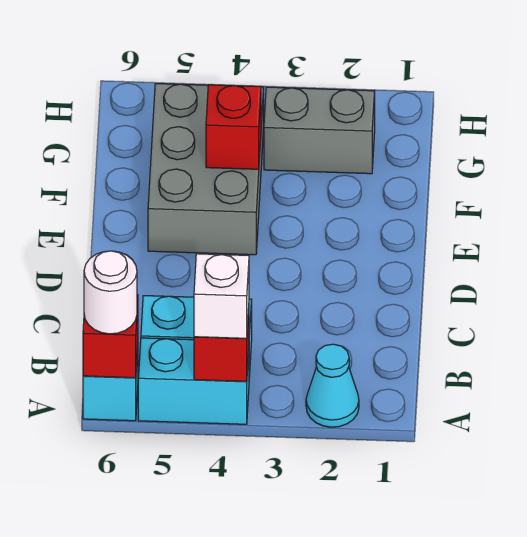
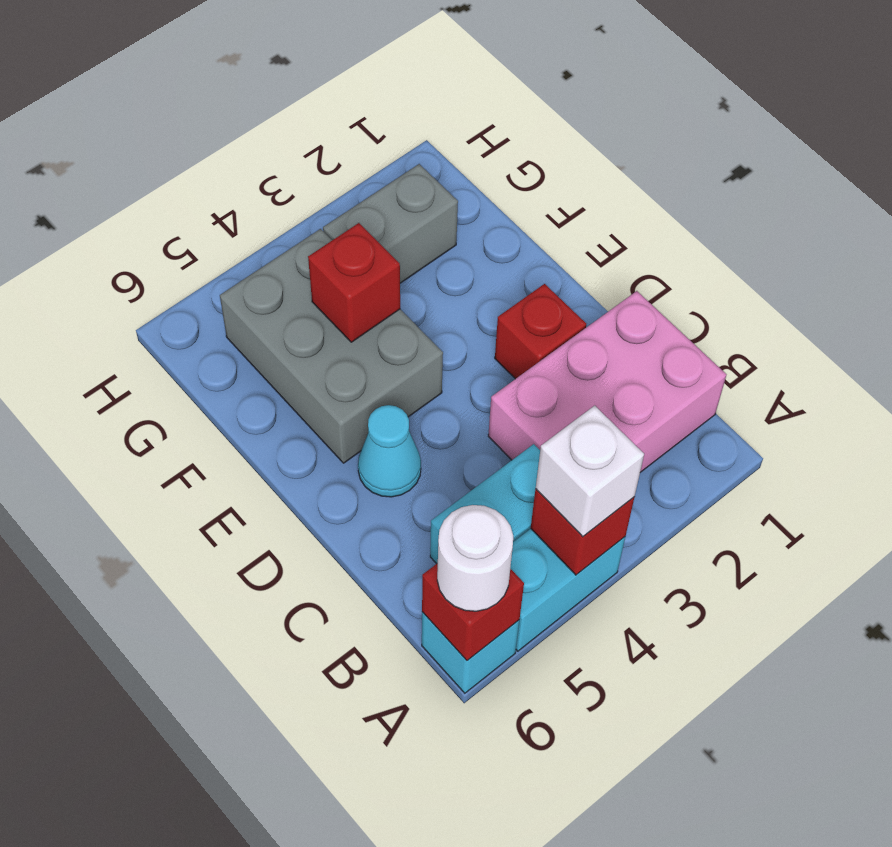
cyan 1x1 cone [306,344,359,427] -> cyan 1x1 cone moved to [358,405,421,497]
none -> pink 2x3 brick [488,291,727,472]
none -> red 1x1 brick [495,284,586,379]

